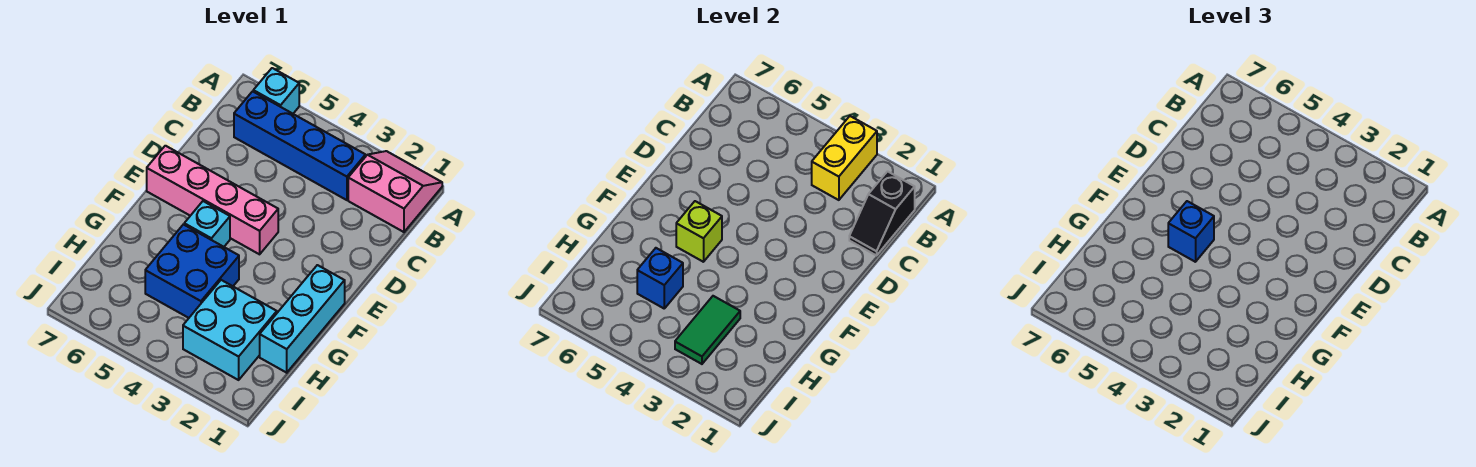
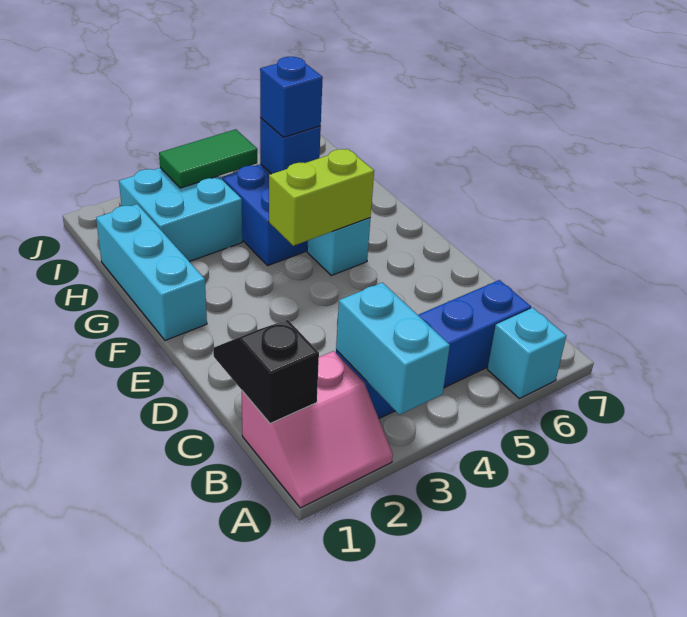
yellow 1x2 brick [812,116,877,200] -> cyan 1x2 brick [336,283,450,415]
pink 1x4 brick [147,146,278,254] -> none
lime 1x1 brick [676,201,722,262] -> lime 1x2 brick [269,149,374,246]
blue 1x1 brick [1168,201,1214,262] -> blue 1x1 brick moved to [260,57,323,137]
green 1x2 tile [675,296,740,364] -> green 1x2 tile turned to [159,129,257,188]

